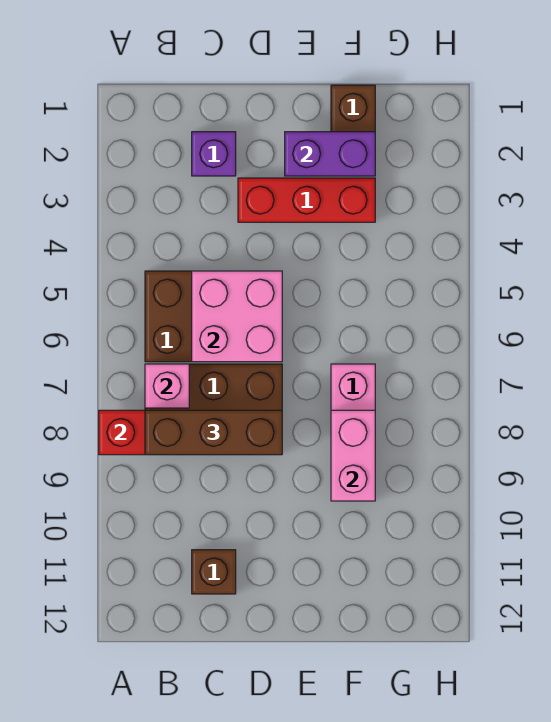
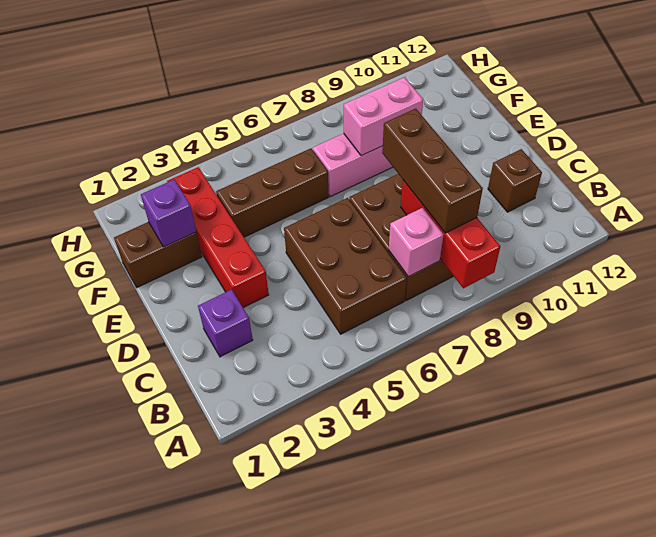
pink 2x2 brick [192,271,282,362] -> none
red 1x3 brick [238,178,375,222] -> red 1x4 brick [167,167,269,308]
purple 1x2 brick [285,132,375,176] -> purple 1x1 brick [141,180,196,247]
none -> brown 1x3 brick [216,148,329,237]

